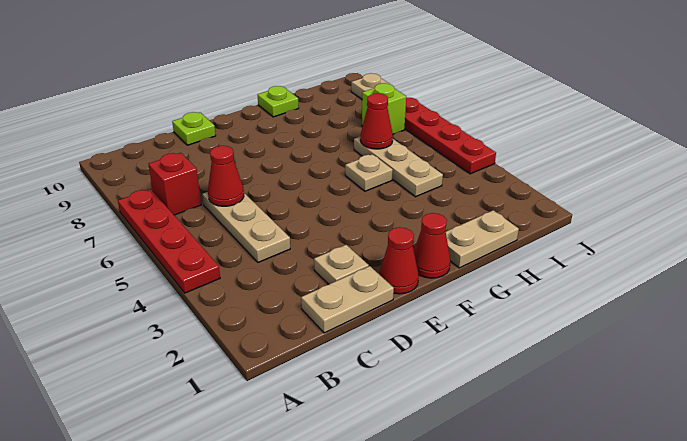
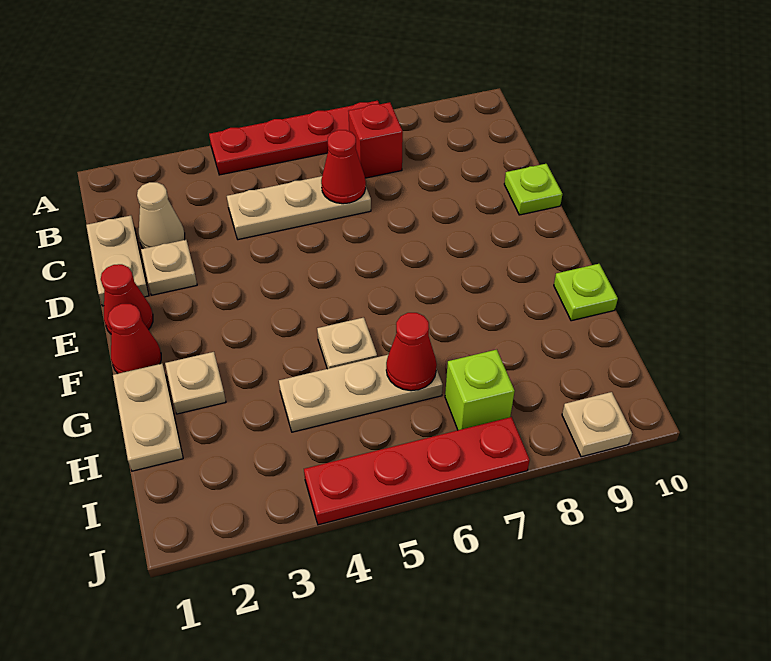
none -> tan 1x1 cone [137,182,185,249]
none -> tan 1x1 plate [165,352,226,414]

